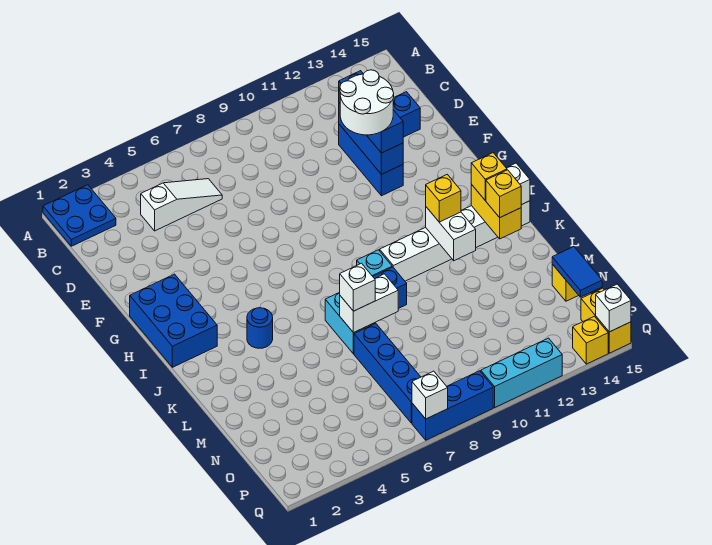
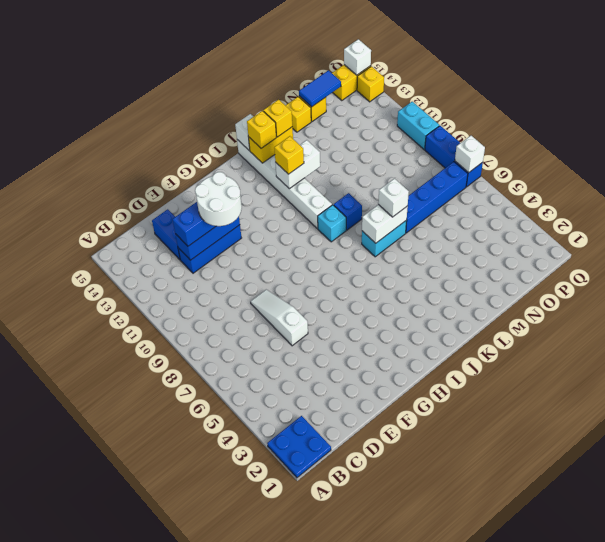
white 1x3 slope [141,179,222,231] -> white 1x3 slope moved to [251,290,308,346]
blue 2x3 brick [130,274,217,367] -> none
blue 1x1 round brick [247,308,273,348] -> none
white 1x2 brick [340,274,398,333] -> white 1x2 brick turned to [362,204,408,243]
none -> yellow 1x1 brick [285,97,311,132]
cyan 1x3 brick [481,338,562,407] -> cyan 1x2 brick [397,102,439,150]

